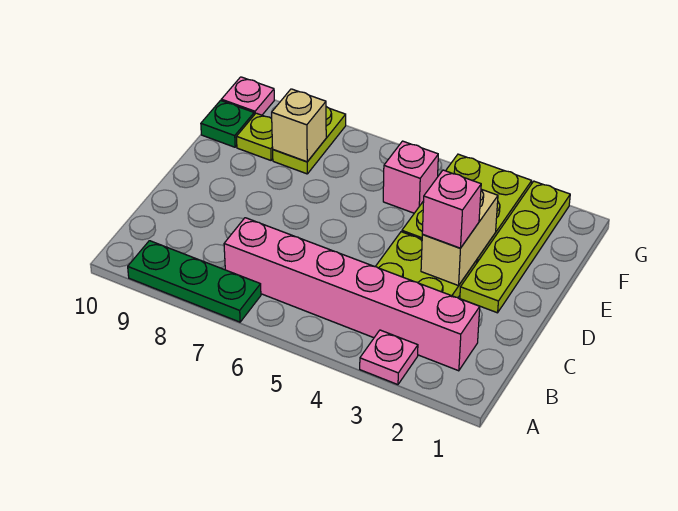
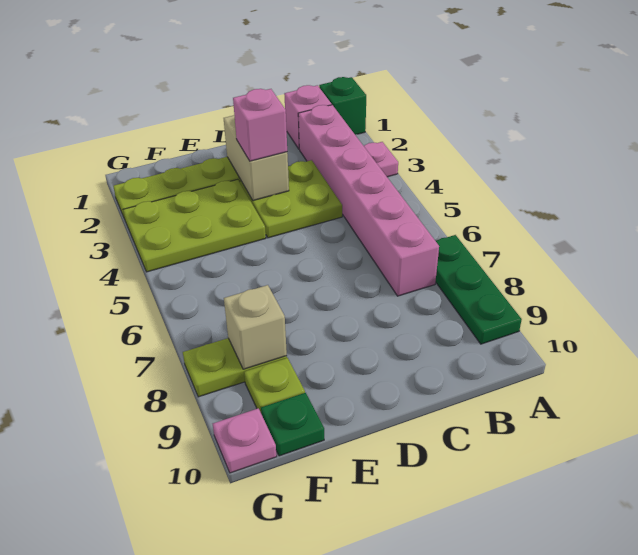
none -> green 1x1 brick [319,77,366,135]
tan 1x2 brick [421,189,498,286] -> tan 1x2 brick turned to [224,115,289,201]
pink 1x1 brick [383,141,438,213] -> pink 1x1 brick moved to [284,85,332,149]

